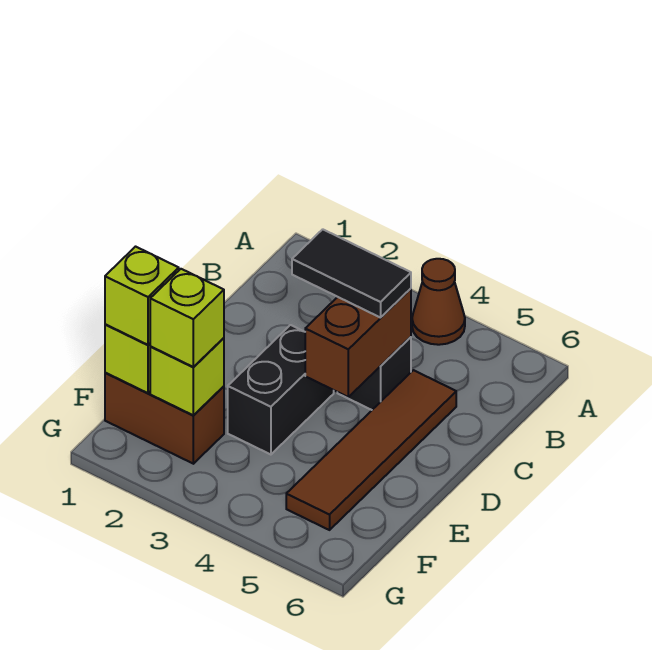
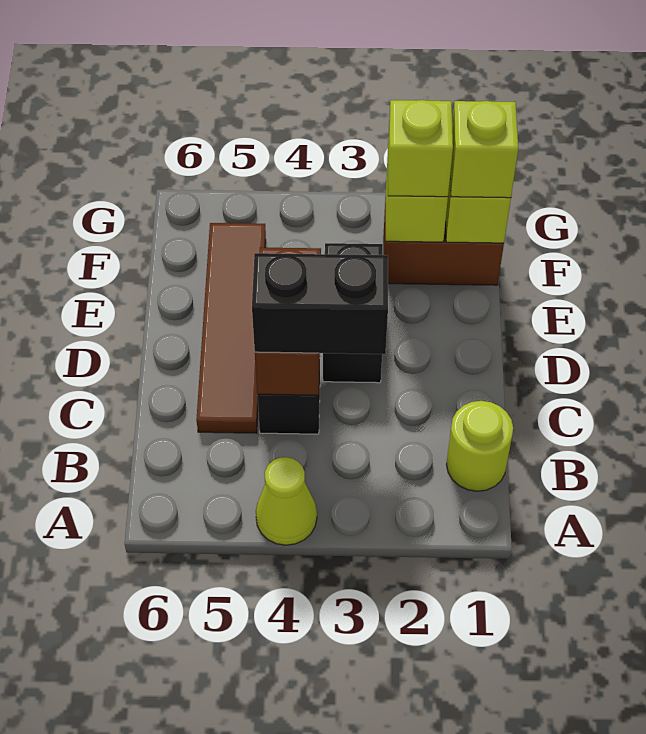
brown 1x1 cone [412,259,465,345] -> lime 1x1 cone [256,457,317,545]
none -> lime 1x1 round brick [446,401,513,491]
black 1x2 tile [292,229,411,318] -> black 1x2 brick [252,253,388,354]

